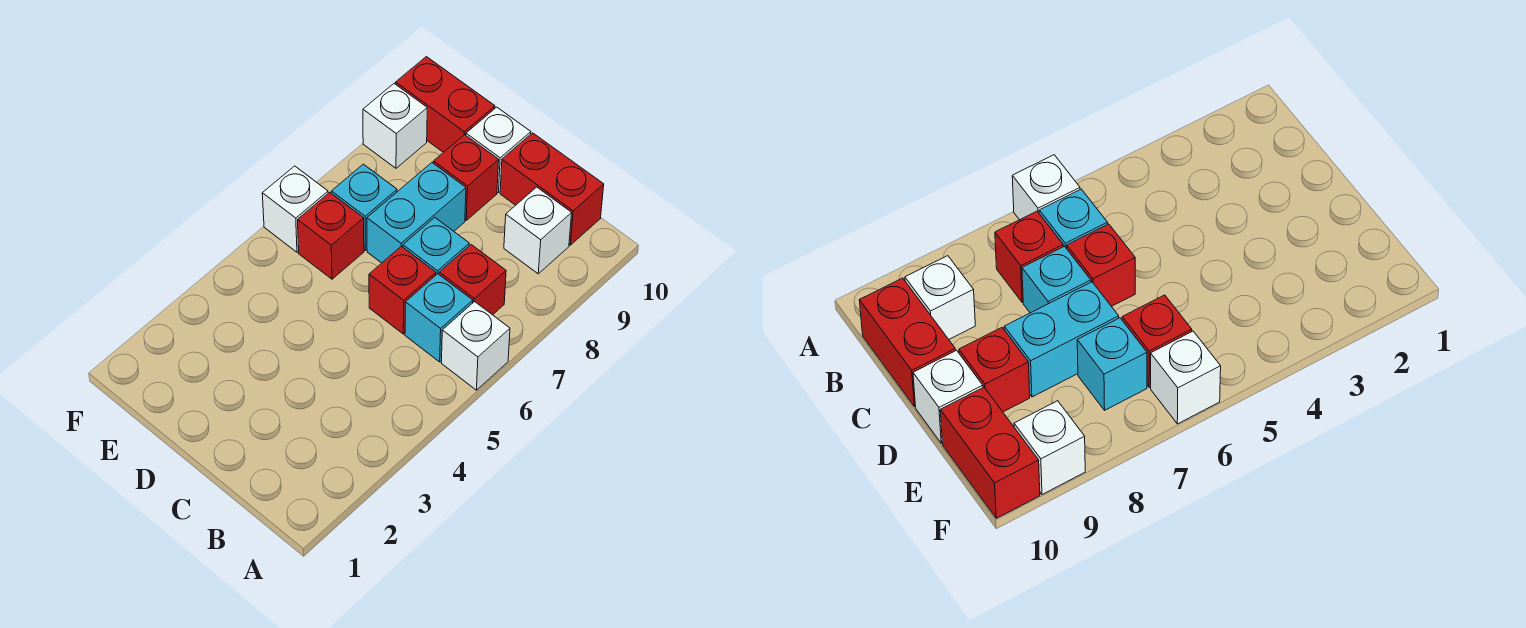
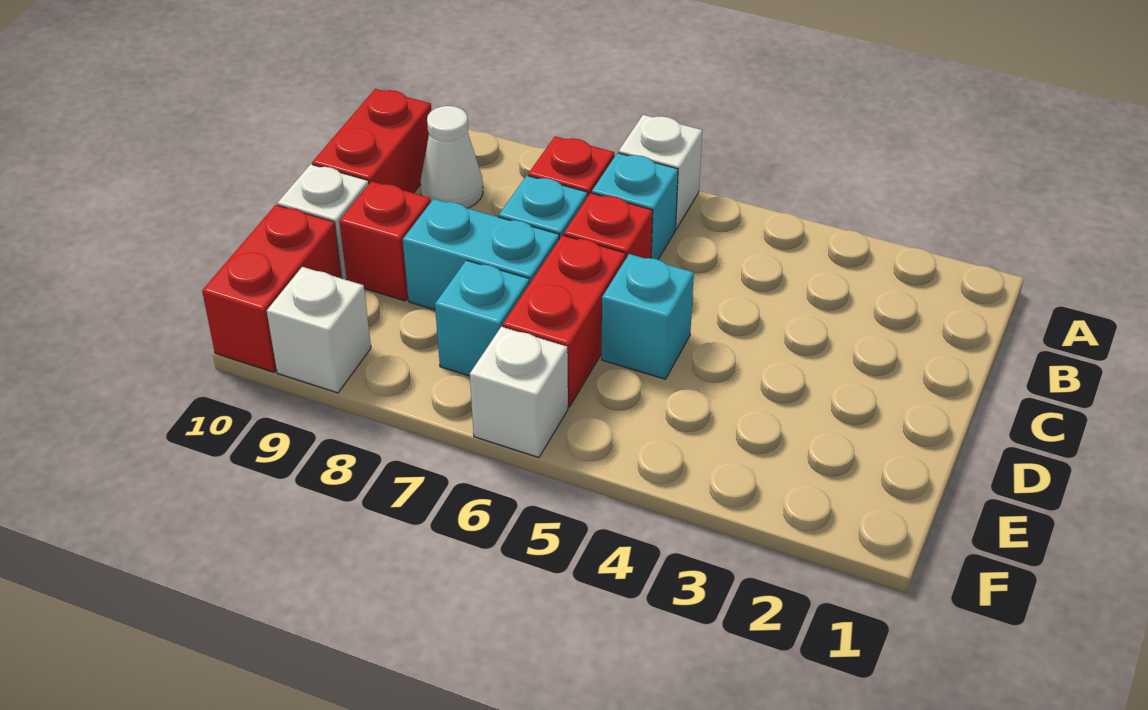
white 1x1 brick [504,187,572,274] -> white 1x1 cone [421,106,483,208]
none -> cyan 1x1 brick [602,254,694,379]
red 1x1 brick [298,193,364,279] -> red 1x2 brick [503,235,626,407]

